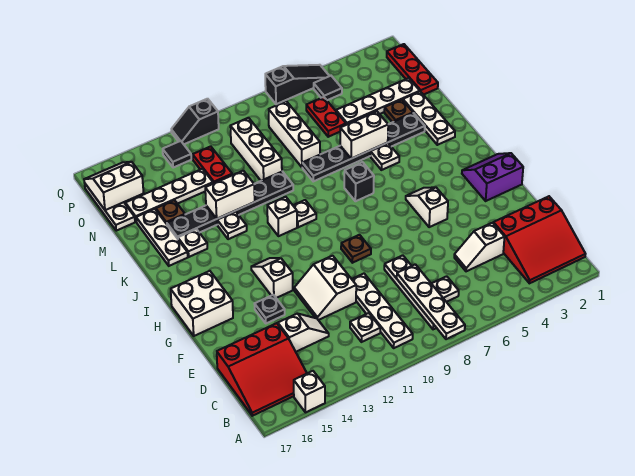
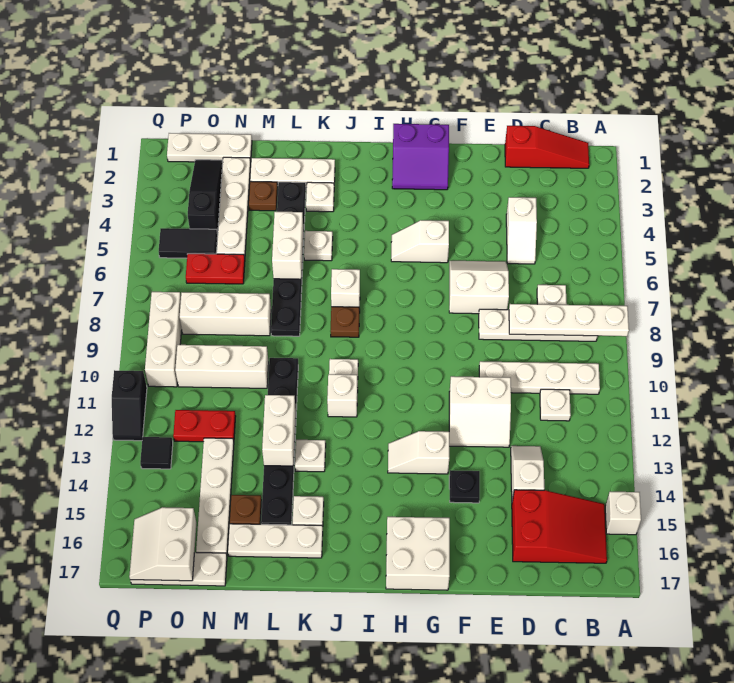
red 3x3 slope [493,196,585,283] -> red 1x3 slope [505,126,589,168]
red 3x3 slope [217,323,307,416] -> red 2x3 slope [512,490,607,563]
none -> white 2x2 slope [449,261,509,314]
purple 2x2 slope [462,153,523,201] -> purple 2x2 slope turned to [392,124,449,190]
brown 1x1 plate [341,235,371,263] -> brown 1x1 plate moved to [331,307,360,337]
black 1x1 brick [344,162,374,201] -> white 1x1 brick [331,269,360,311]
none -> white 1x1 plate [306,182,334,212]
red 1x3 plate [387,44,438,95] -> white 1x3 plate [167,133,252,162]
black 1x1 tile [314,76,342,100] -> black 1x2 tile [159,228,218,258]
none -> white 1x3 brick [145,292,182,387]
black 1x3 slope [265,65,329,104] -> black 1x3 slope moved to [188,160,223,234]

